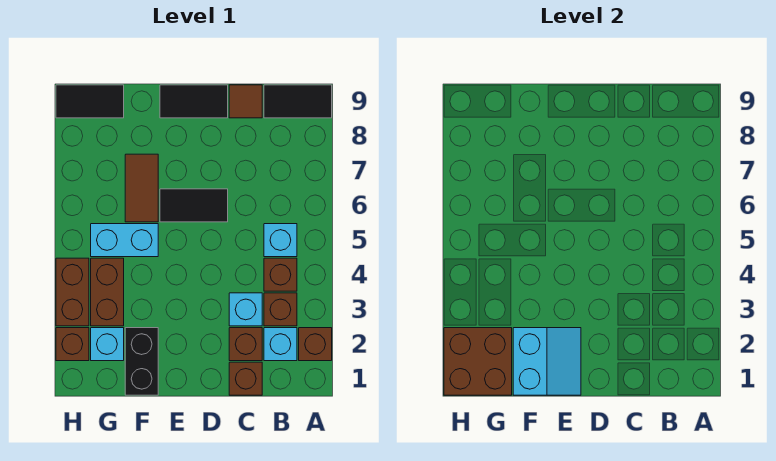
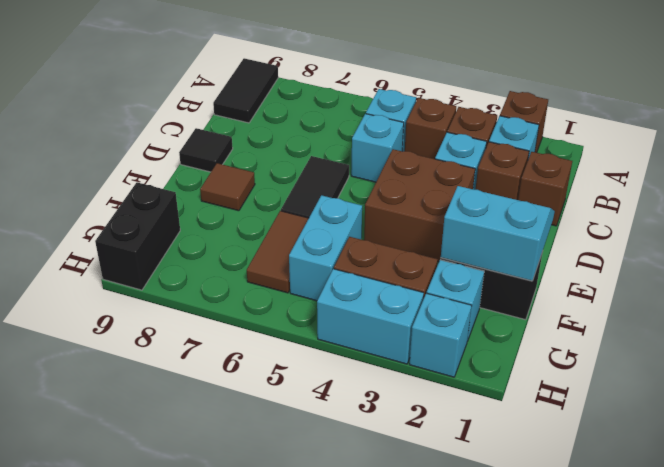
none -> cyan 1x1 brick [351,114,404,182]
brown 1x1 tile [229,85,262,118] -> brown 1x1 tile moved to [200,163,255,211]
black 1x2 tile [160,85,228,118] -> black 1x1 tile [179,128,233,172]
brown 1x2 tile [125,154,158,222] -> brown 1x2 tile turned to [247,211,309,293]
brown 2x2 brick [444,328,512,395] -> brown 2x2 brick moved to [364,149,475,262]
black 1x2 tile [56,85,124,118] -> black 1x2 brick [95,182,180,290]
brown 1x1 brick [56,328,89,361] -> cyan 1x1 brick [409,293,472,377]
brown 1x2 brick [56,258,89,326] -> cyan 1x2 brick [317,269,424,364]

